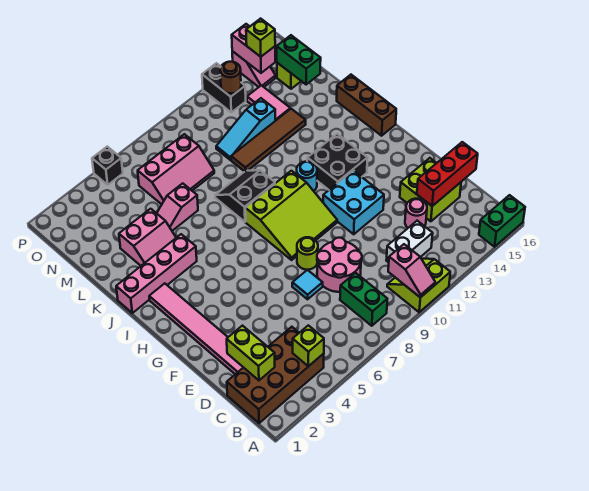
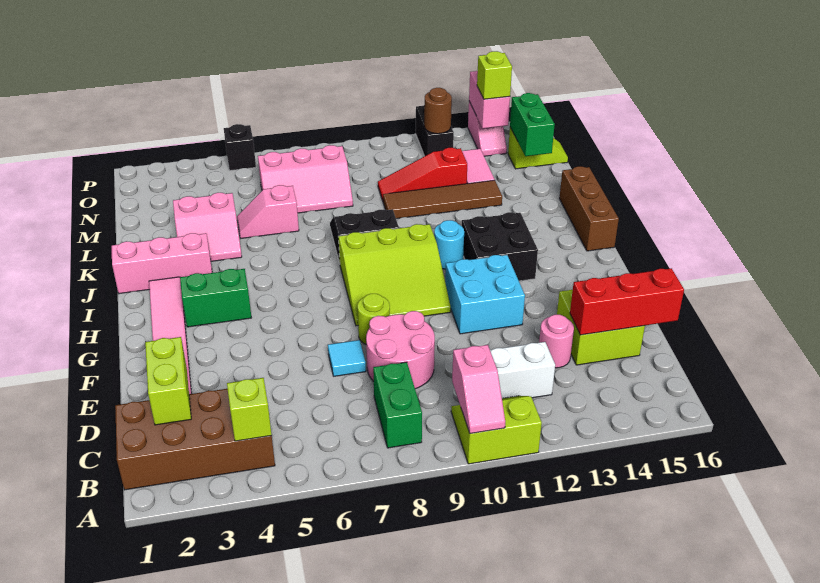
green 1x2 brick [479,195,525,247] -> green 1x2 brick moved to [180,269,251,327]
pink 1x4 brick [116,234,197,313] -> pink 1x3 brick [112,233,212,294]
cyan 1x3 slope [216,98,275,160] -> red 1x3 slope [378,148,467,201]

